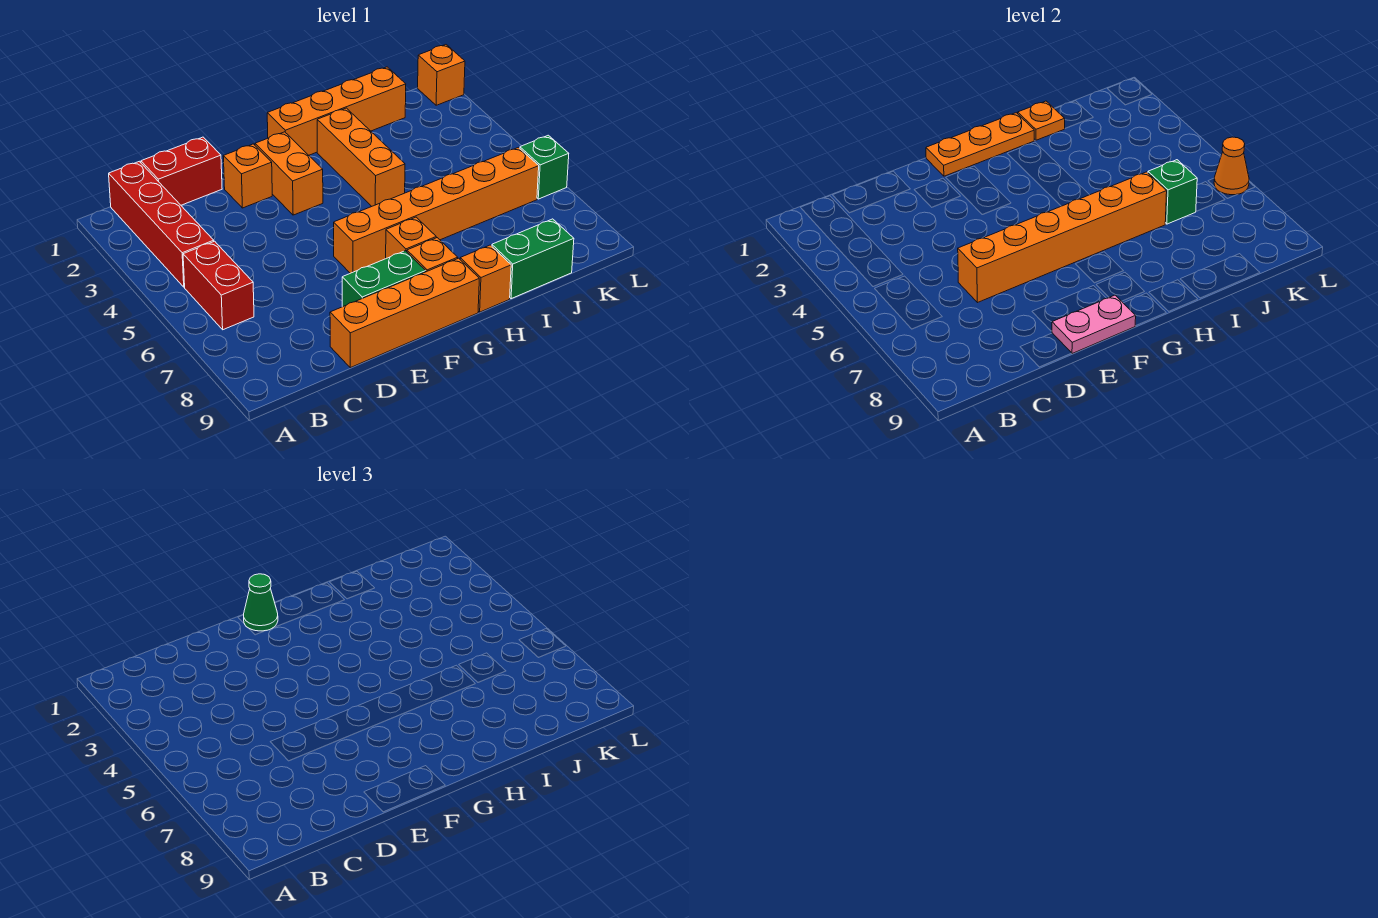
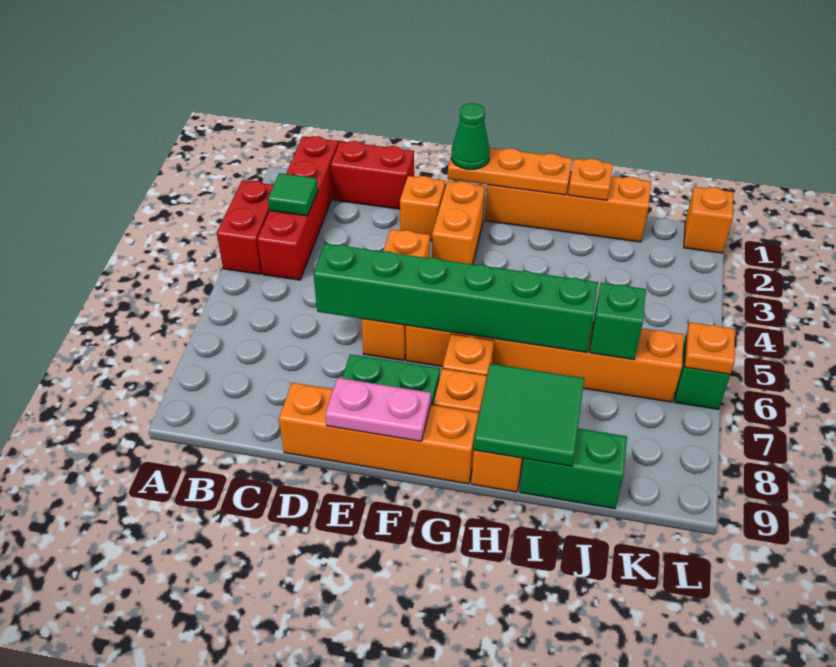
none -> green 1x1 tile [268,173,318,216]
red 1x2 brick [183,241,254,330] -> red 1x2 brick moved to [217,181,274,274]
orange 1x6 brick [958,172,1167,303] -> green 1x6 brick [314,243,598,352]
orange 1x3 brick [317,108,405,206] -> orange 1x3 brick moved to [361,229,430,361]
none -> green 2x2 tile [474,364,584,466]
orange 1x1 cone [1214,137,1249,195] -> orange 1x1 plate [685,322,735,374]

